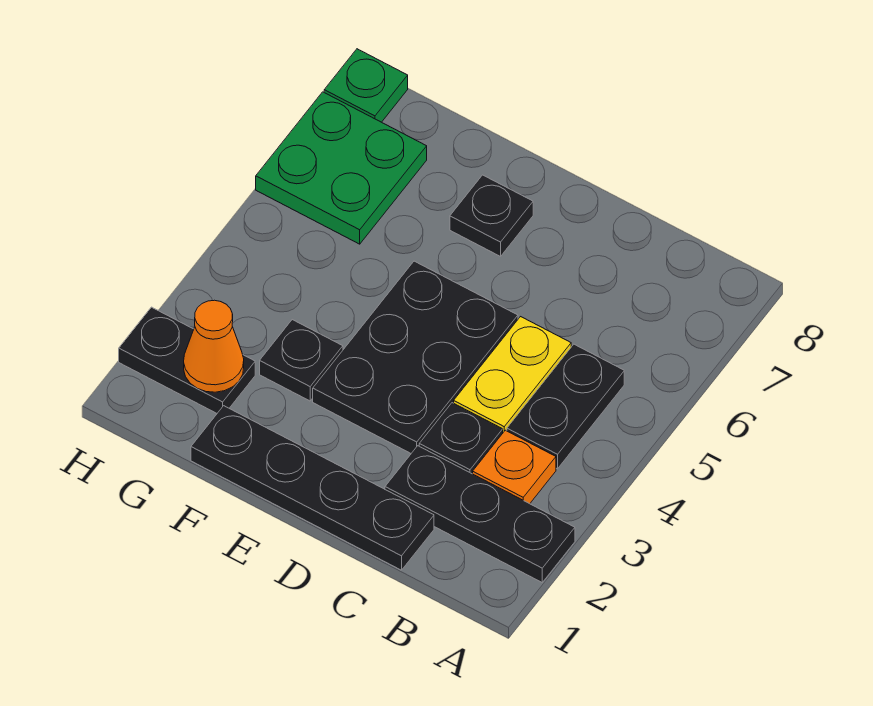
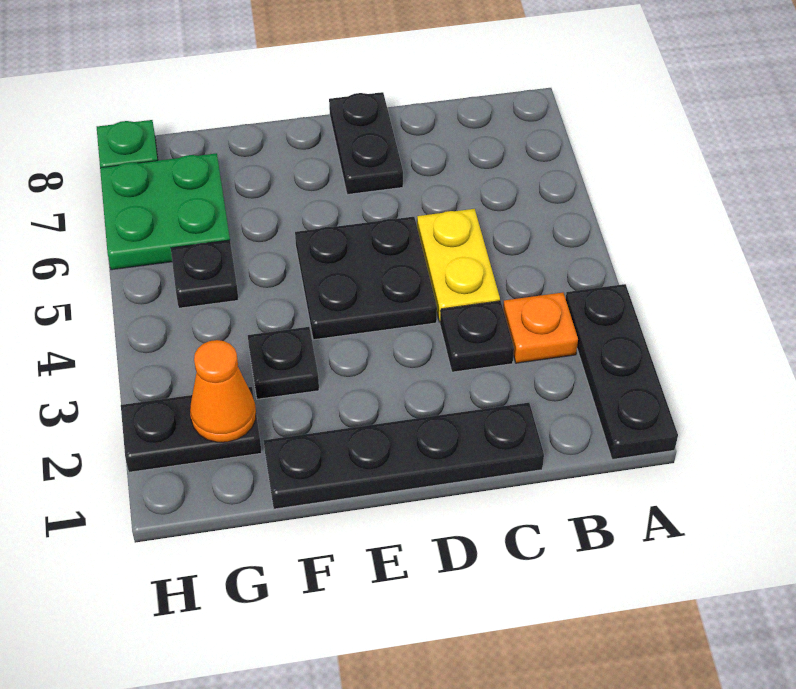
black 1x3 plate [385,446,575,582] -> black 1x3 plate turned to [566,284,678,459]
black 1x2 plate [507,344,624,469] -> black 1x2 plate moved to [329,92,403,195]
black 2x3 plate [313,261,518,453] -> black 2x2 plate [295,217,437,340]
black 1x1 plate [450,175,533,256] -> black 1x1 plate moved to [171,240,239,308]

